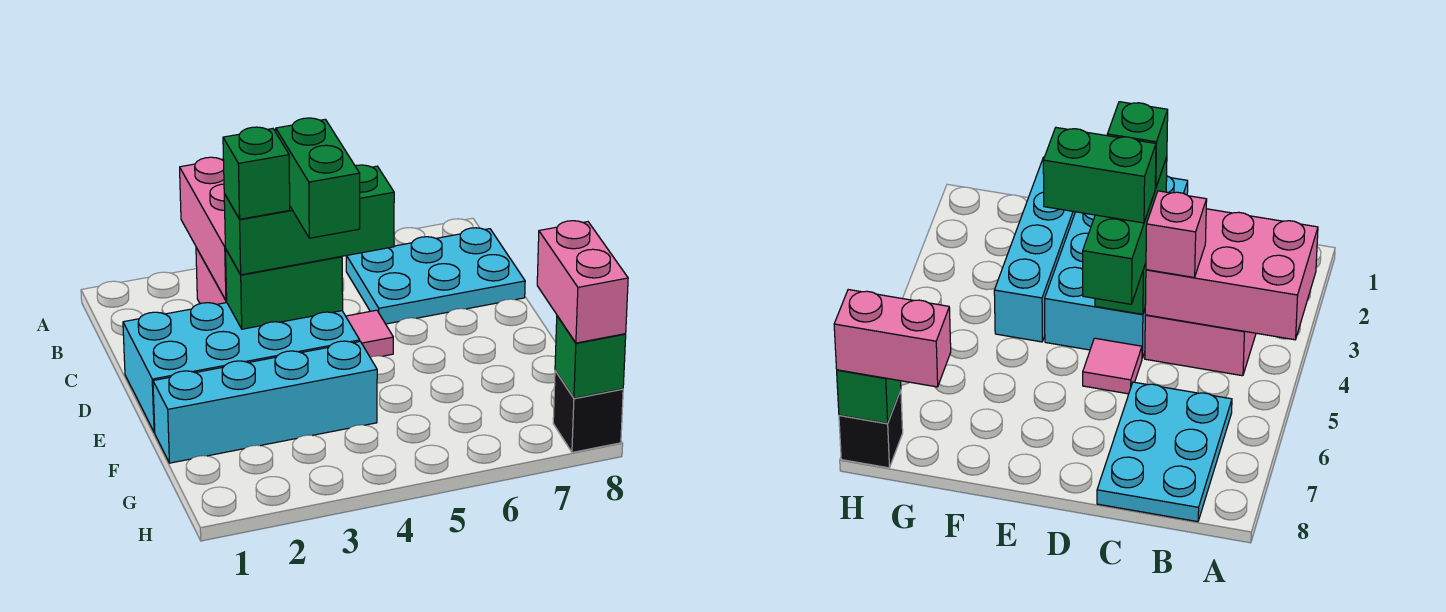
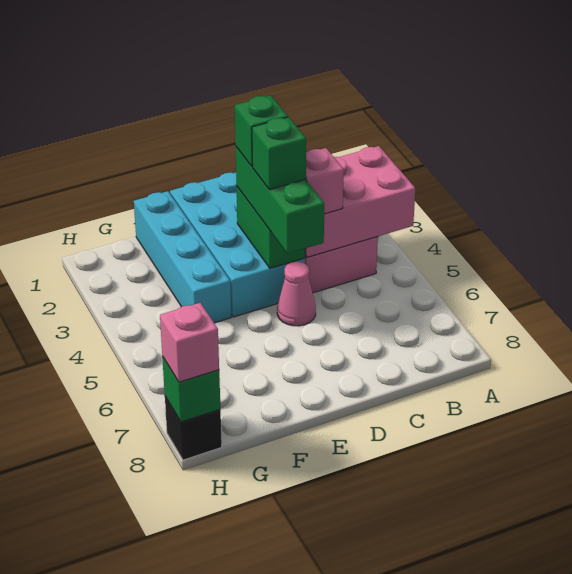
cyan 2x3 plate [346,228,525,324] -> none
green 1x2 brick [276,118,360,238] -> green 1x1 brick [252,117,306,190]
pink 1x1 tile [346,310,393,357] -> pink 1x1 cone [277,262,316,326]
pink 1x2 brick [537,221,628,343] -> pink 1x1 brick [160,303,219,382]

